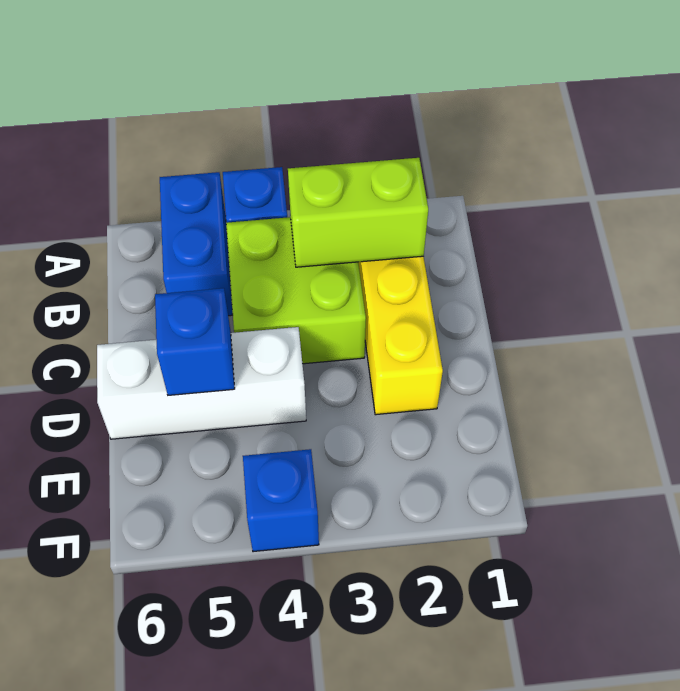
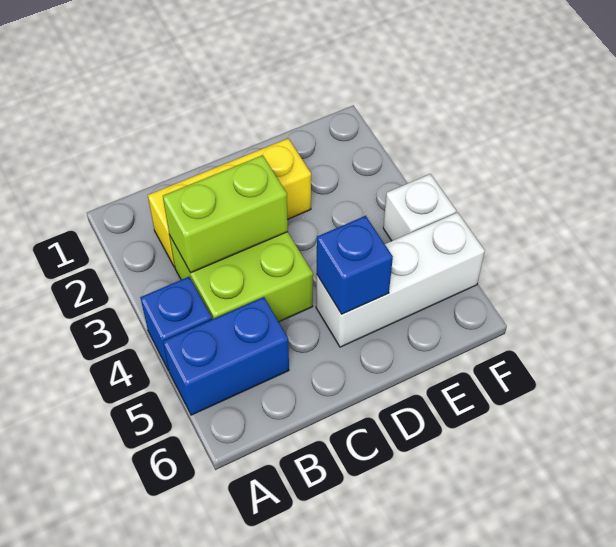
lime 1x2 brick [288,158,428,267] -> lime 1x2 brick turned to [163,155,288,273]
white 1x3 brick [97,327,306,439] -> white 1x3 brick turned to [316,212,485,347]
blue 1x1 brick [243,449,319,552] -> white 1x1 brick [383,174,456,241]

